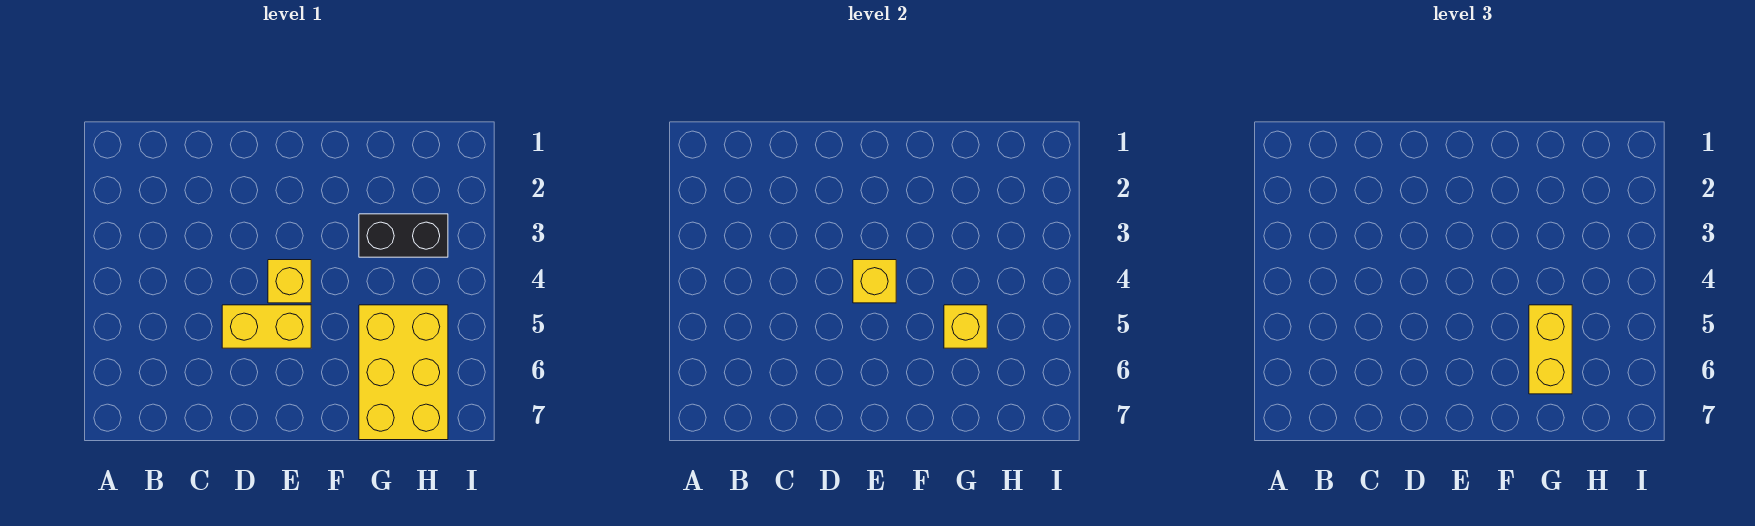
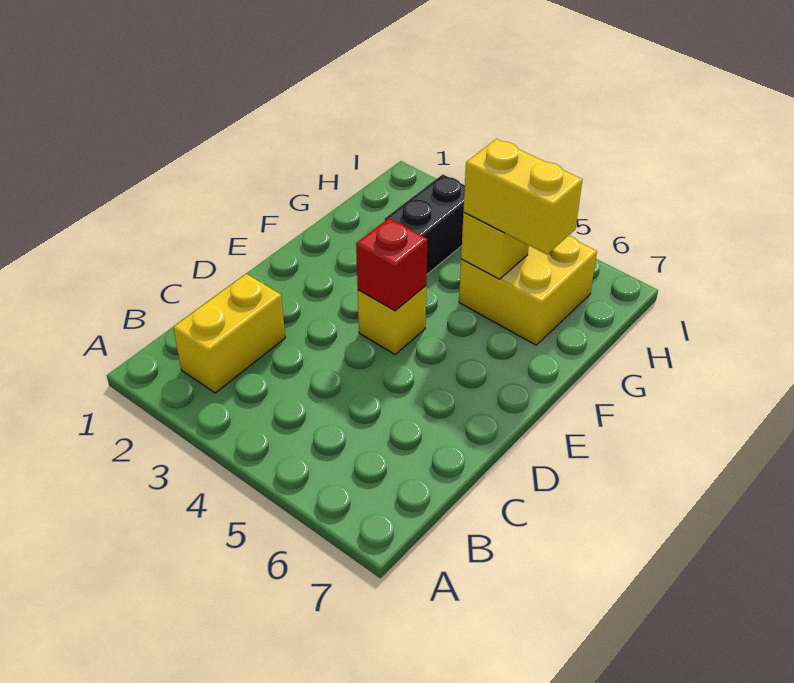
yellow 1x2 brick [222,305,311,348] -> yellow 1x2 brick moved to [173,274,285,393]
yellow 1x1 brick [853,260,896,303] -> red 1x1 brick [356,218,427,311]
yellow 2x3 brick [359,305,448,440] -> yellow 2x2 brick [459,236,597,345]

